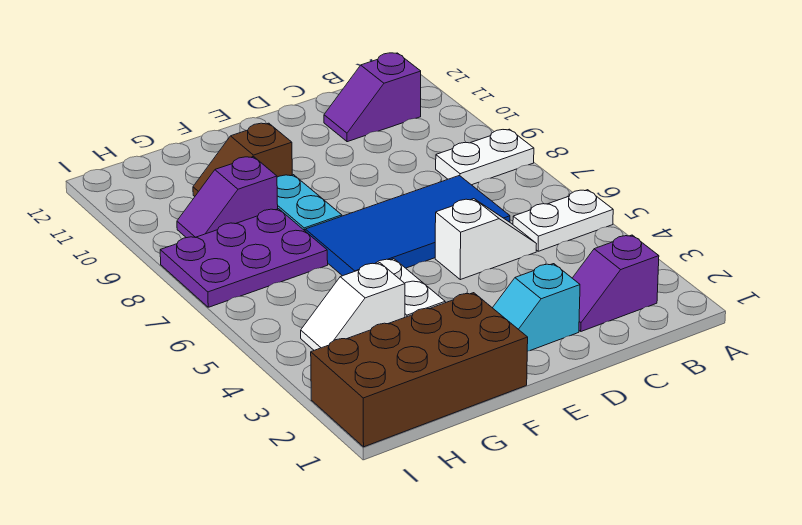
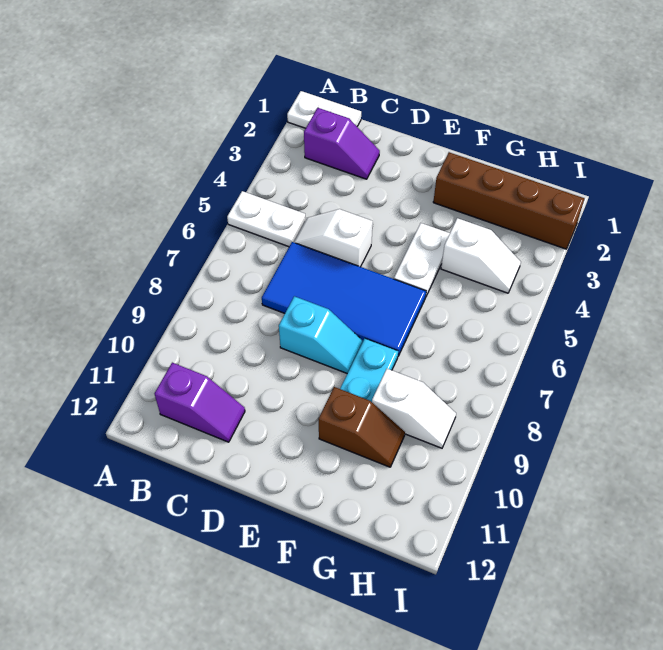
white 1x2 plate [436,129,534,185] -> white 1x2 plate moved to [287,91,361,128]
cyan 1x2 slope [493,264,580,351] -> cyan 1x2 slope moved to [279,296,363,373]
brown 2x4 brick [311,293,528,447] -> brown 1x4 brick [433,152,585,249]
purple 2x3 plate [160,209,328,307] -> none
purple 1x2 slope [177,157,278,238] -> white 1x2 slope [372,369,456,448]

